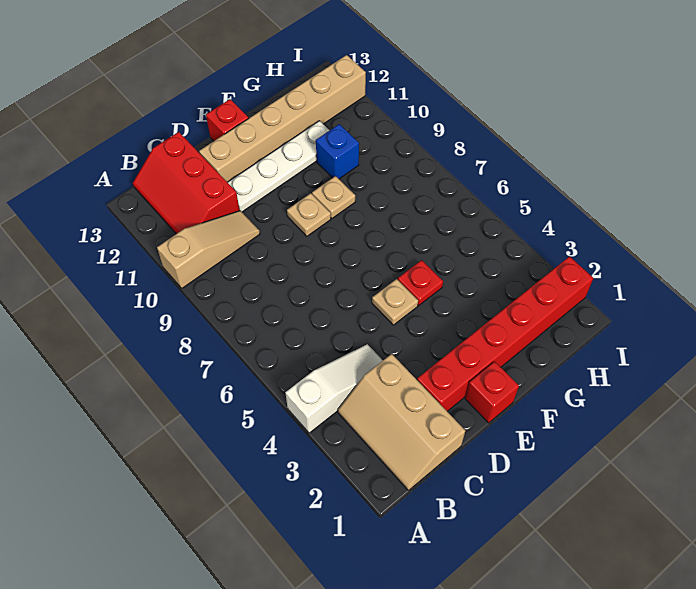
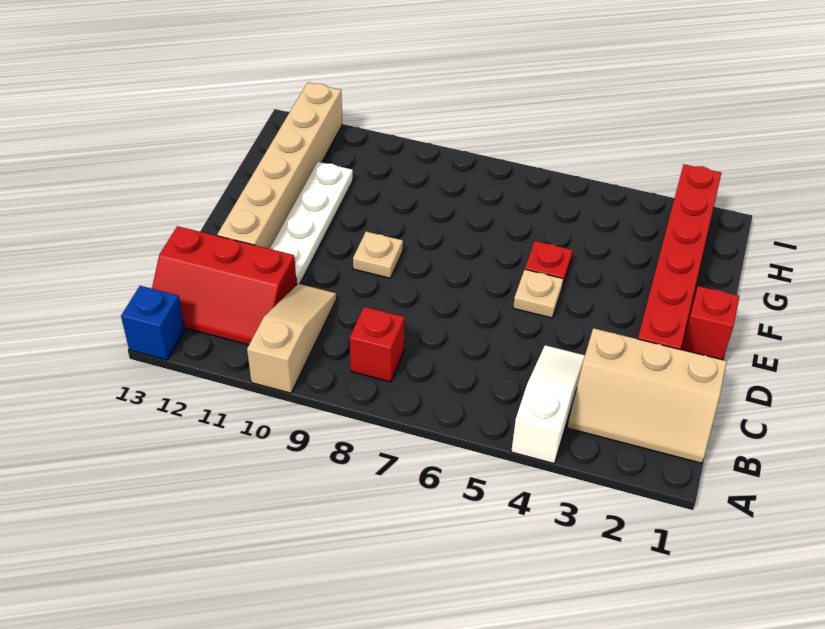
red 1x1 brick [206,99,249,141] -> red 1x1 brick moved to [350,307,405,382]
tan 1x1 plate [312,176,355,218] -> none
blue 1x1 brick [316,124,359,179] -> blue 1x1 brick moved to [121,286,185,360]

